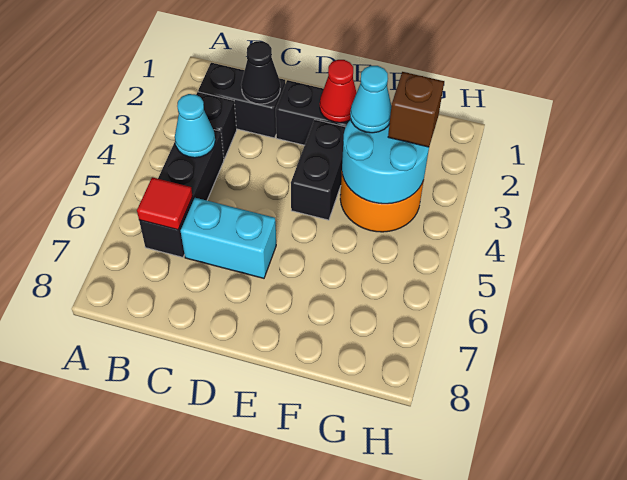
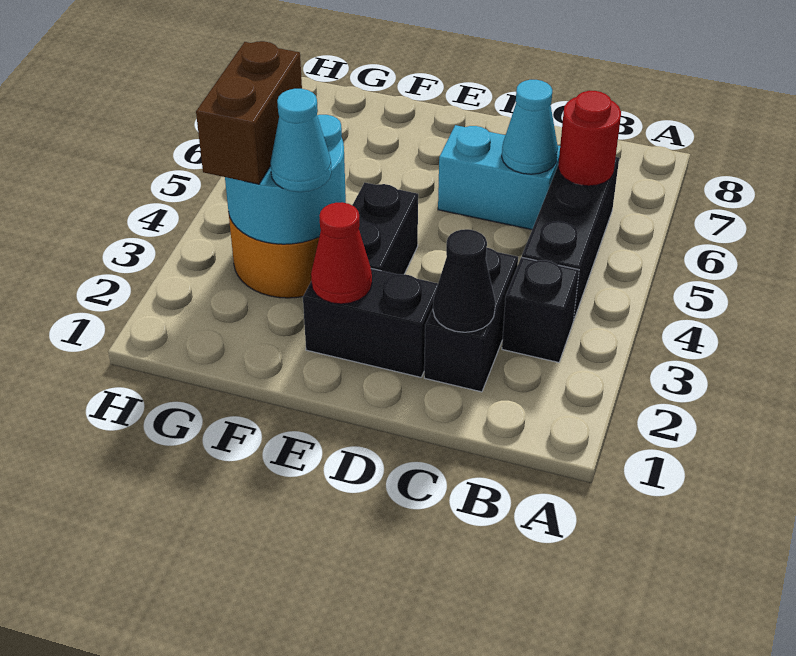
black 1x2 brick [198,63,285,138] -> black 1x2 brick turned to [424,248,518,392]
cyan 1x1 cone [175,94,215,158] -> cyan 1x1 cone moved to [502,80,558,174]
red 1x1 tile [137,177,193,230] -> red 1x1 round brick [558,91,621,186]
brown 1x1 brick [388,72,444,147] -> brown 1x2 brick [196,41,302,184]

